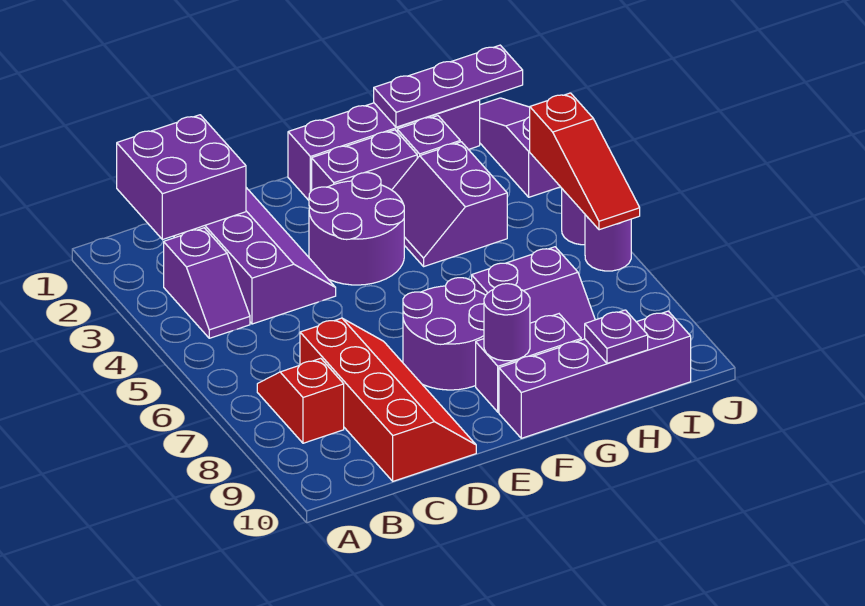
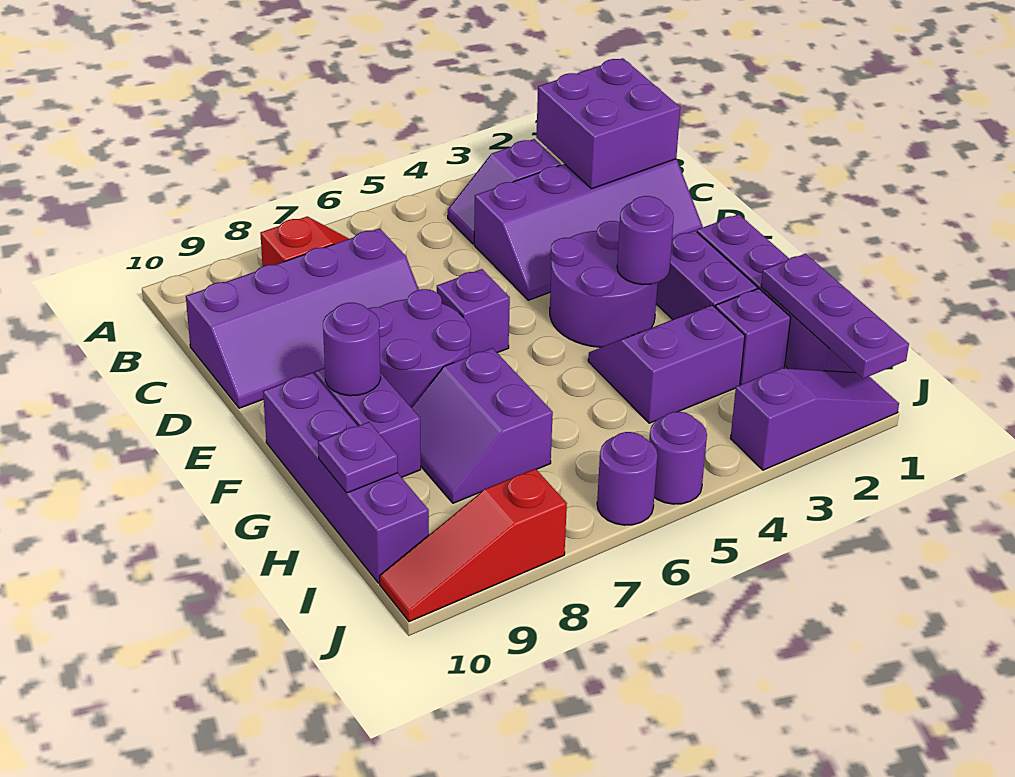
red 2x4 slope [300,318,476,481] -> purple 2x4 slope [186,229,419,408]
none -> purple 1x1 brick [437,269,510,355]
none -> purple 1x1 round brick [617,196,674,285]
red 1x3 slope [530,93,640,230] -> red 1x3 slope moved to [380,469,567,622]

